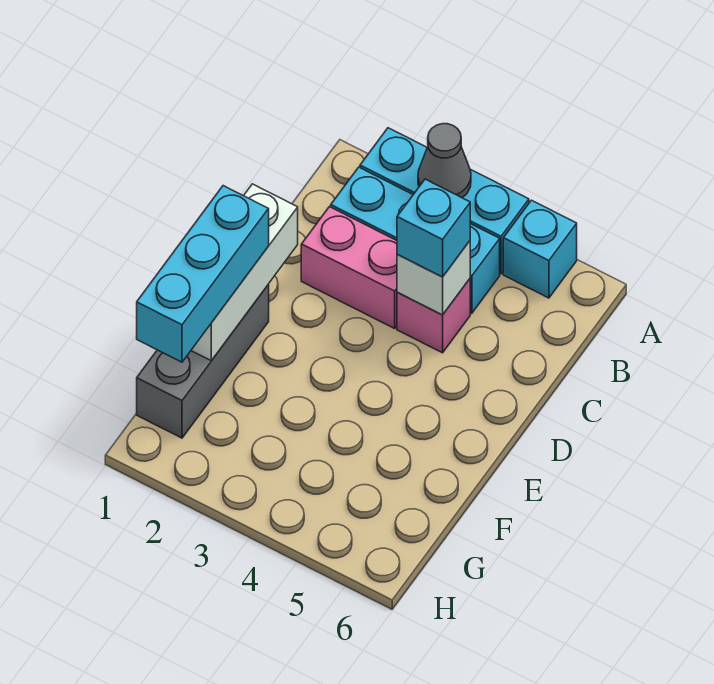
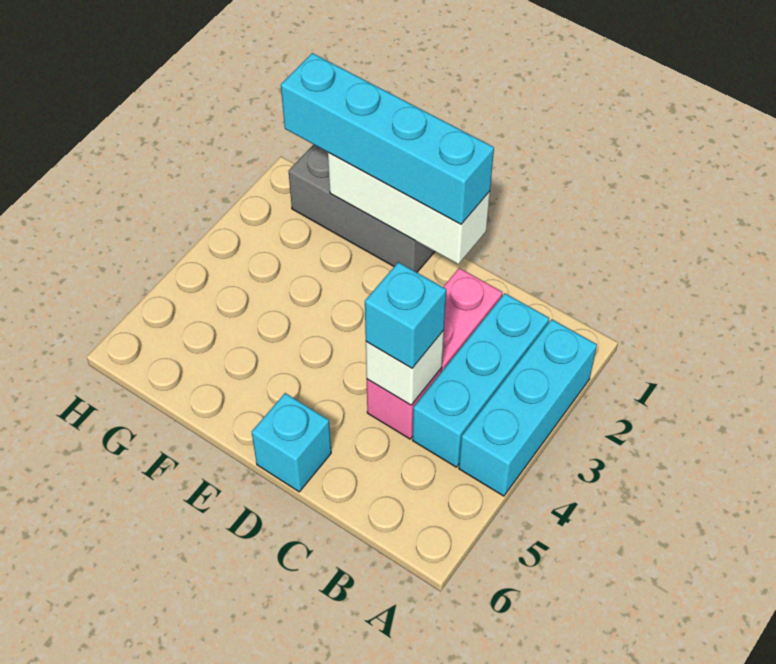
grey 1x1 cone [418,124,471,198] -> none
cyan 1x1 brick [503,200,577,298] -> cyan 1x1 brick moved to [252,393,331,492]
cyan 1x3 brick [137,186,269,362] -> cyan 1x4 brick [281,53,494,224]

